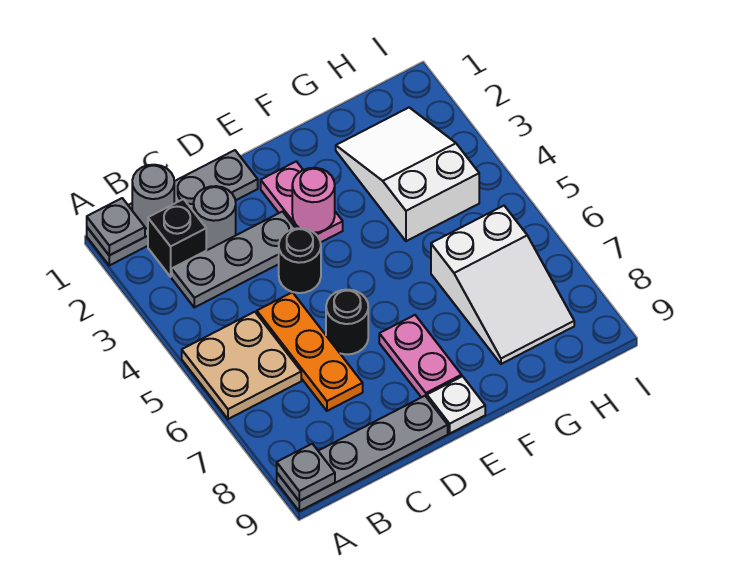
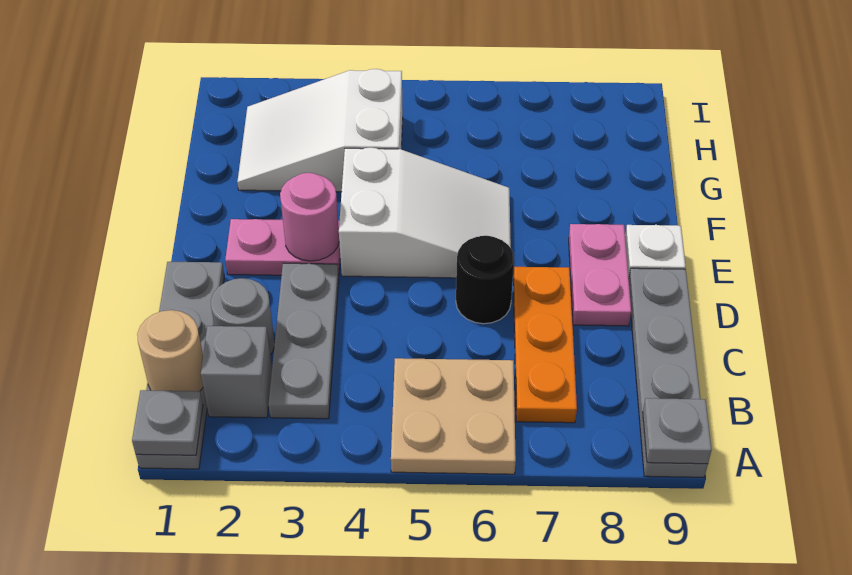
grey 1x1 round brick [132,165,174,229] -> tan 1x1 round brick [137,310,203,391]
black 1x1 brick [148,199,206,277] -> grey 1x1 brick [201,326,272,418]
orange 1x3 plate [257,292,363,411] -> orange 1x3 plate turned to [513,267,577,423]
black 1x1 round brick [279,228,321,293] -> none
pink 1x2 plate [379,315,462,397] -> pink 1x2 plate turned to [569,224,631,326]
white 2x3 slope [431,206,574,364] -> white 2x3 slope moved to [339,147,511,278]

